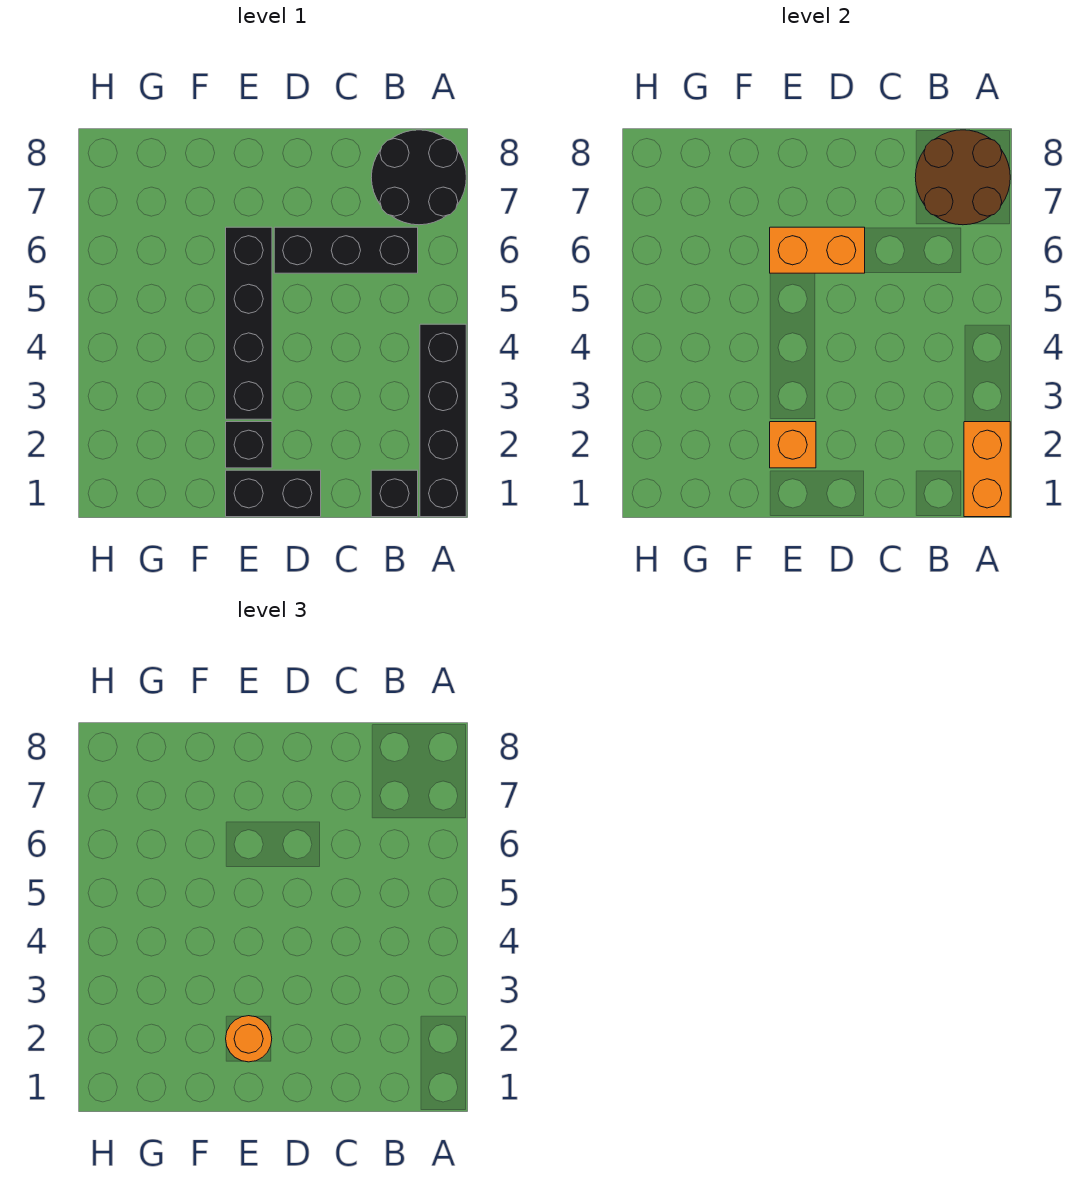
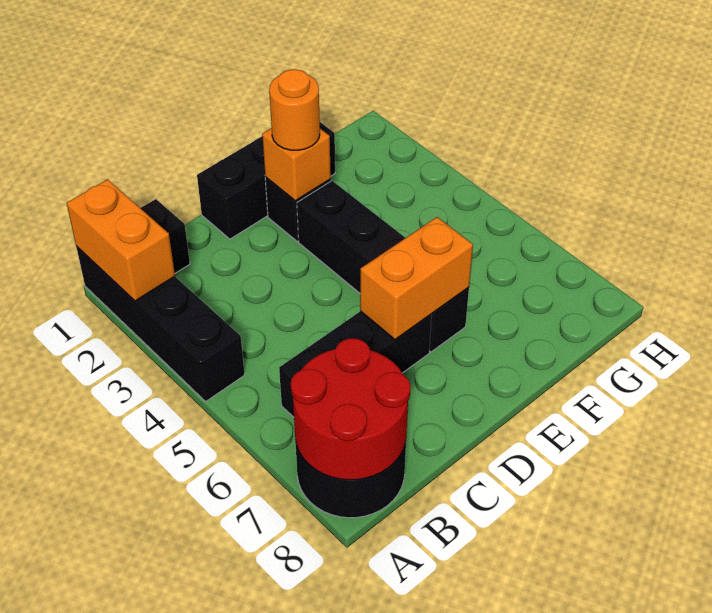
brown 2x2 round brick [915,130,1010,225] -> red 2x2 round brick [291,338,411,480]
black 1x2 brick [226,470,321,517] -> black 1x3 brick [197,122,335,239]

